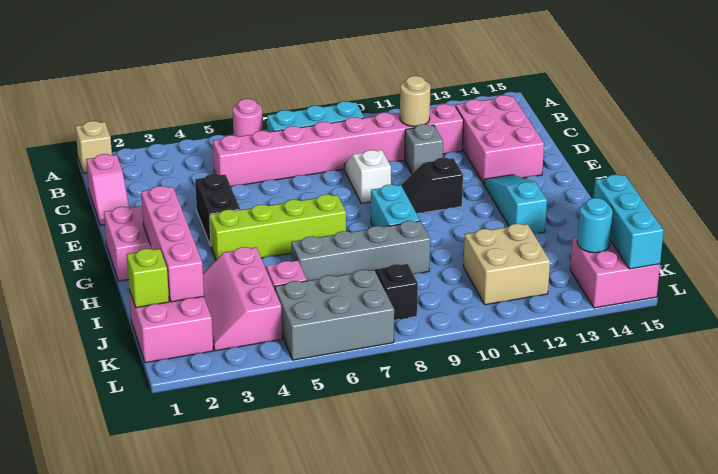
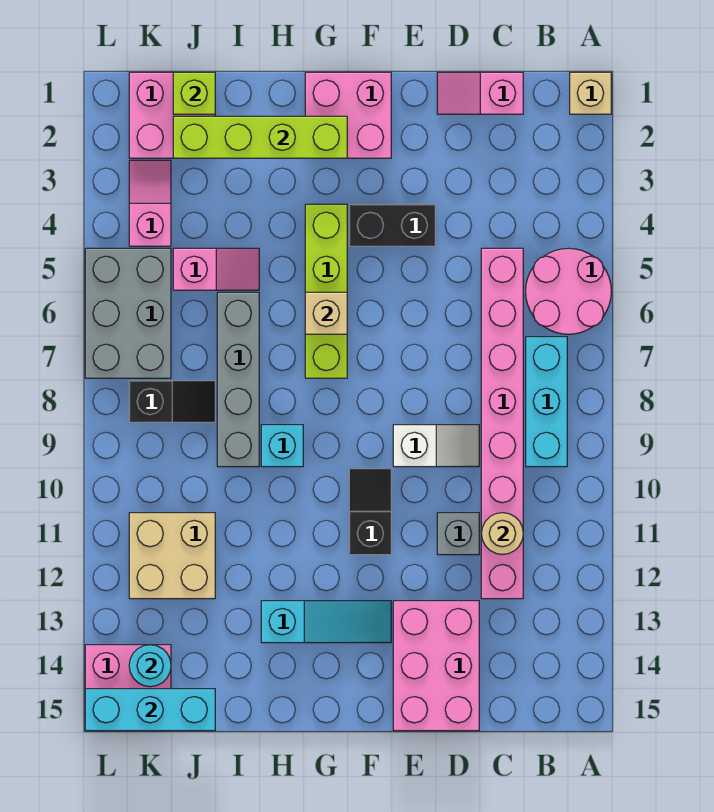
pink 1x1 round brick [233,99,263,137] -> pink 2x2 round brick [526,248,611,334]
pink 2x3 brick [456,95,544,184] -> pink 2x3 brick turned to [393,601,479,731]
pink 1x4 brick [141,186,204,302] -> lime 1x4 brick [173,116,347,158]
none -> tan 1x1 brick [305,292,347,334]
cyan 1x2 brick [371,185,420,227] -> cyan 1x1 brick [261,425,303,467]
pink 2x3 slope [203,247,282,351] -> pink 1x2 slope [129,160,171,246]

